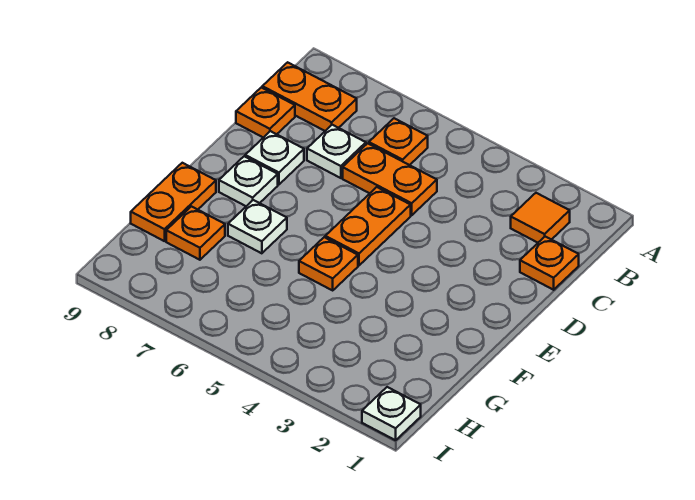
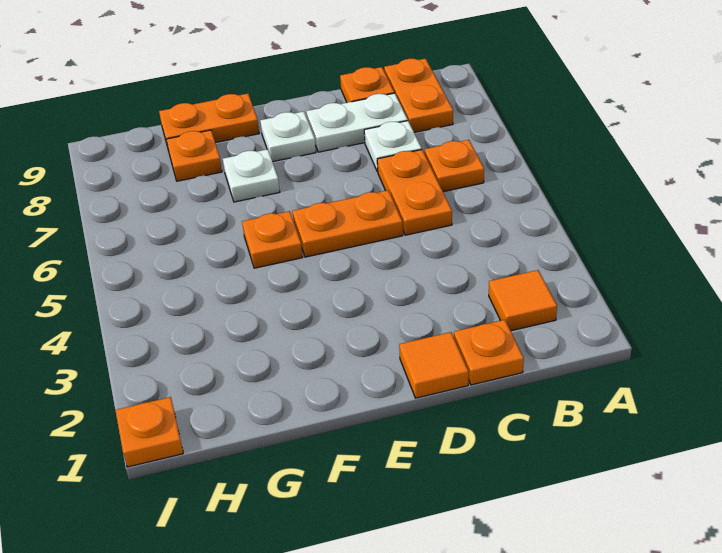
none -> orange 1x1 tile [399,332,468,398]
white 1x1 plate [245,131,304,184] -> white 1x2 plate [306,93,408,152]
white 1x1 plate [362,387,421,440] -> orange 1x1 plate [115,397,183,467]

